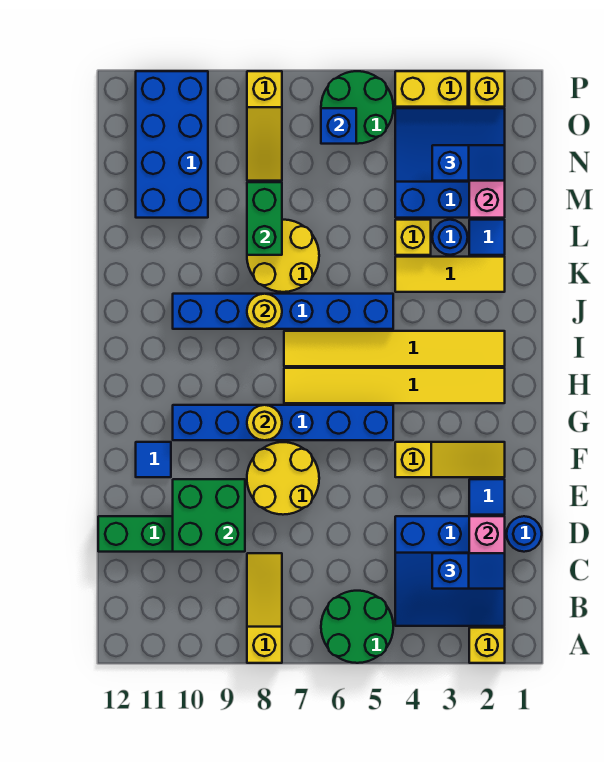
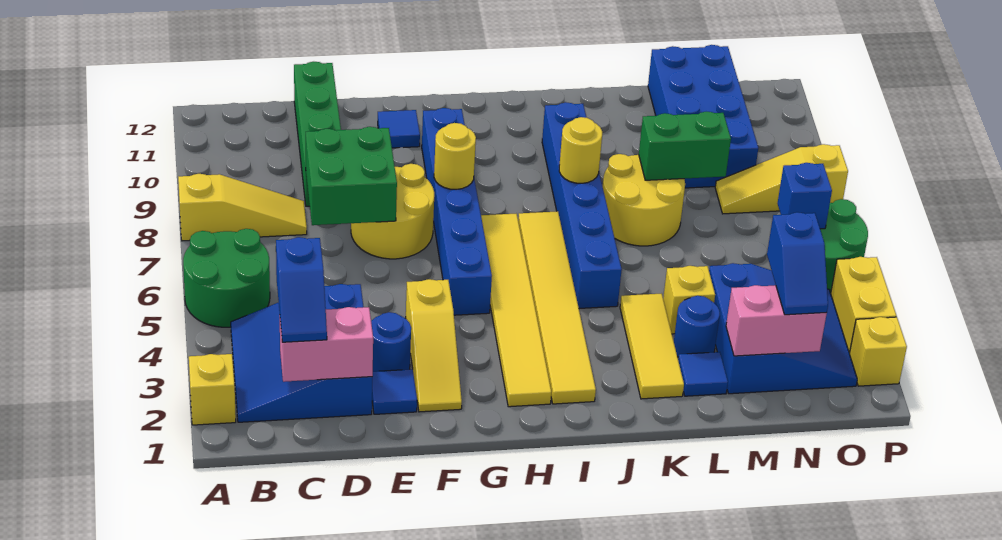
blue 1x1 round brick [507,516,542,552] -> blue 1x1 round brick moved to [371,312,411,371]
green 2x2 brick [173,479,245,552] -> green 2x2 brick moved to [306,127,397,225]
blue 2x4 brick [136,71,208,218] -> blue 2x4 brick turned to [648,45,758,188]

